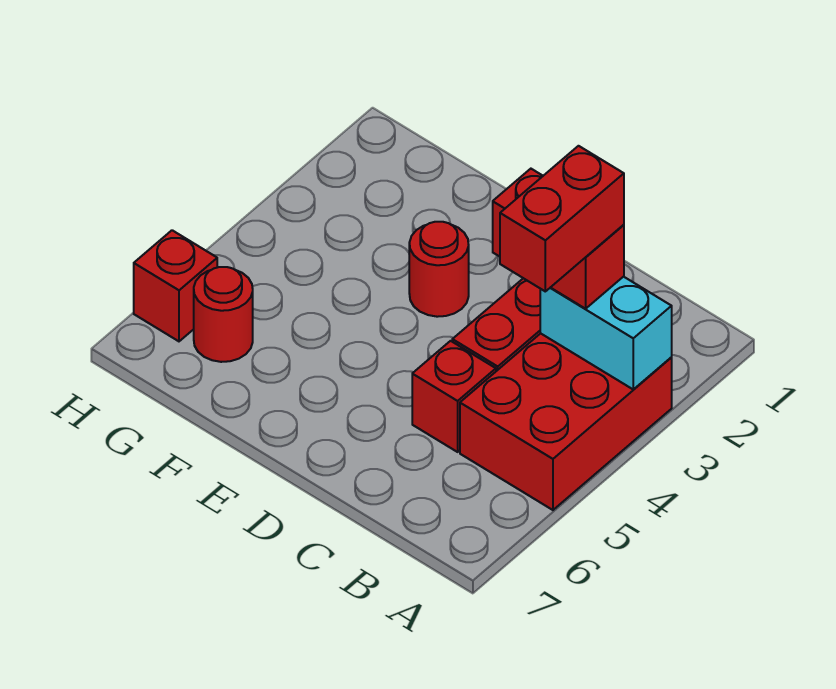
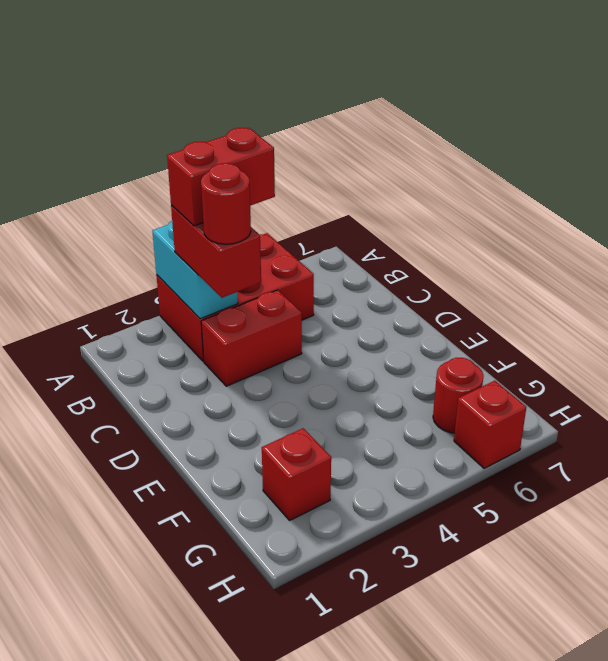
red 1x1 brick [412,341,496,452] -> red 1x1 brick moved to [262,428,331,520]
red 1x1 round brick [409,222,469,317] -> red 1x1 round brick moved to [201,163,251,244]

